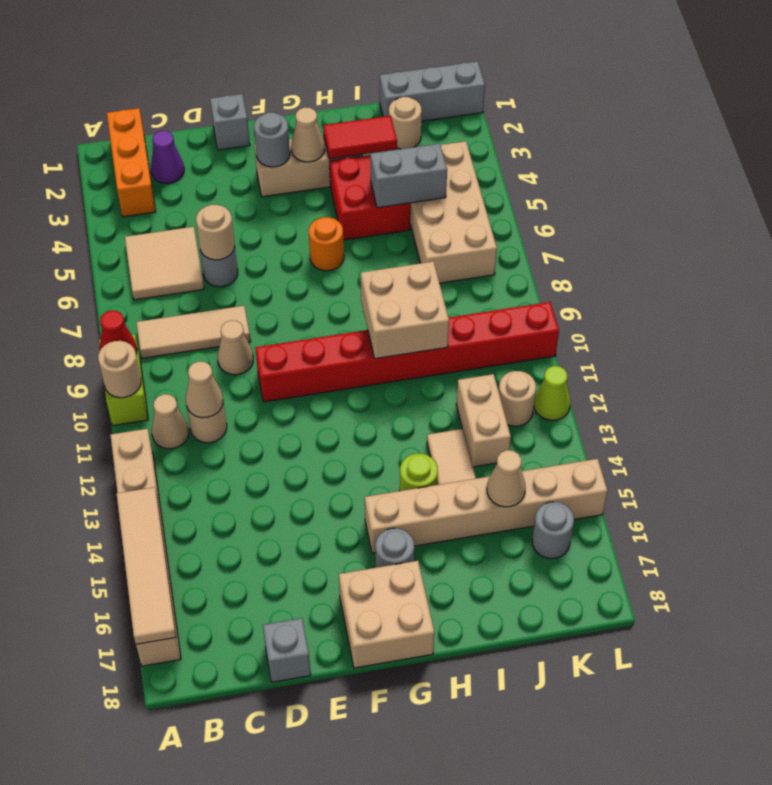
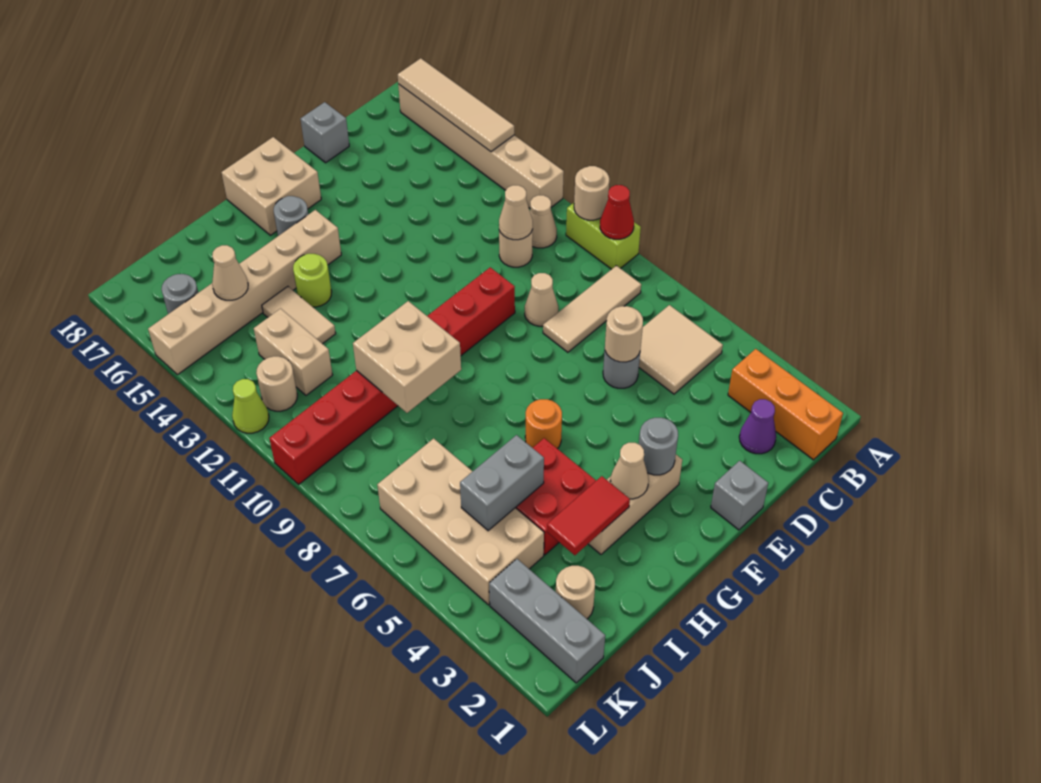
grey 1x3 brick [380,61,485,121] -> grey 1x3 brick turned to [489,559,605,683]

